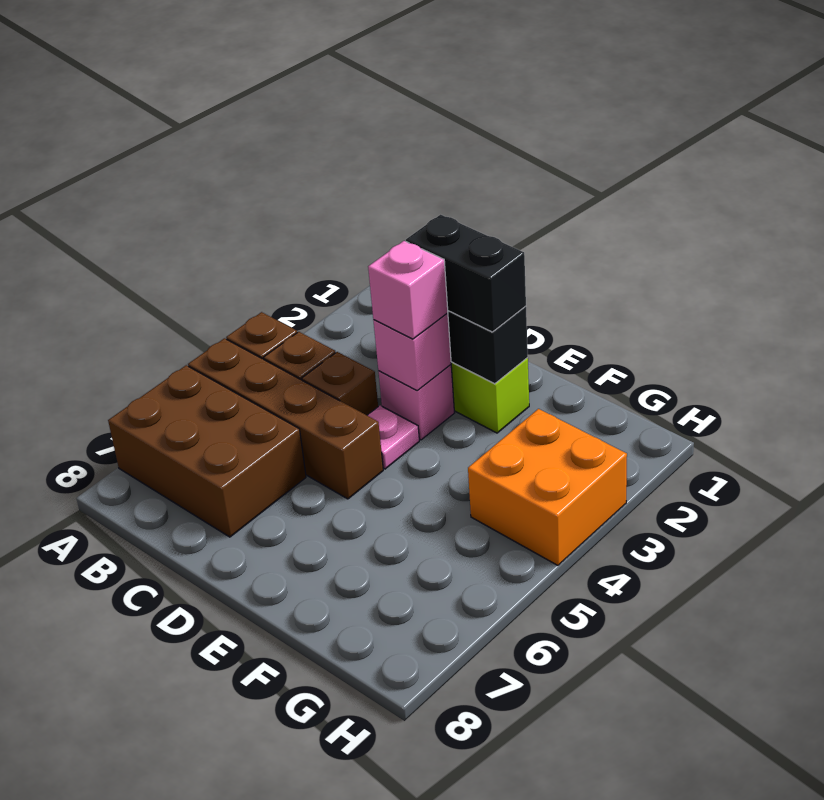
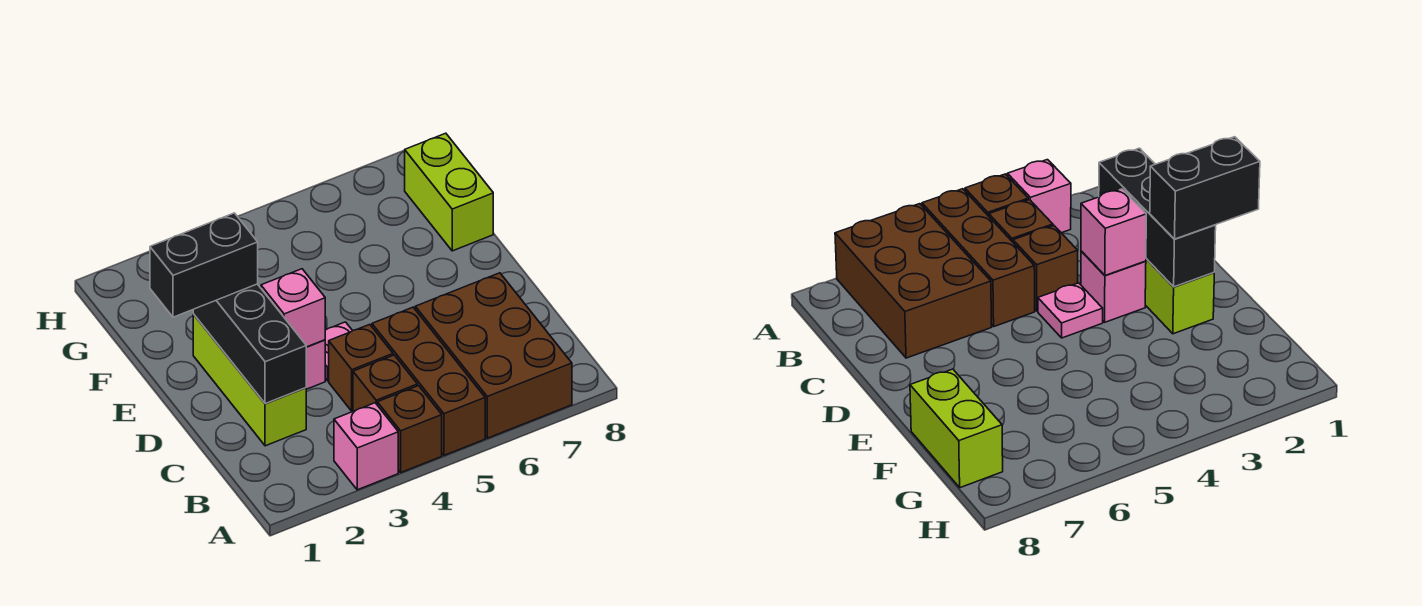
brown 1x4 brick [188,338,383,499] -> brown 1x3 brick [372,307,485,455]
black 1x2 brick [406,215,526,332] -> black 1x2 brick turned to [150,213,258,317]
pink 1x1 brick [368,241,448,339] -> pink 1x1 brick moved to [334,403,398,490]
none -> lime 1x2 brick [405,133,493,251]
orange 2x2 brick [468,409,627,565] -> none

